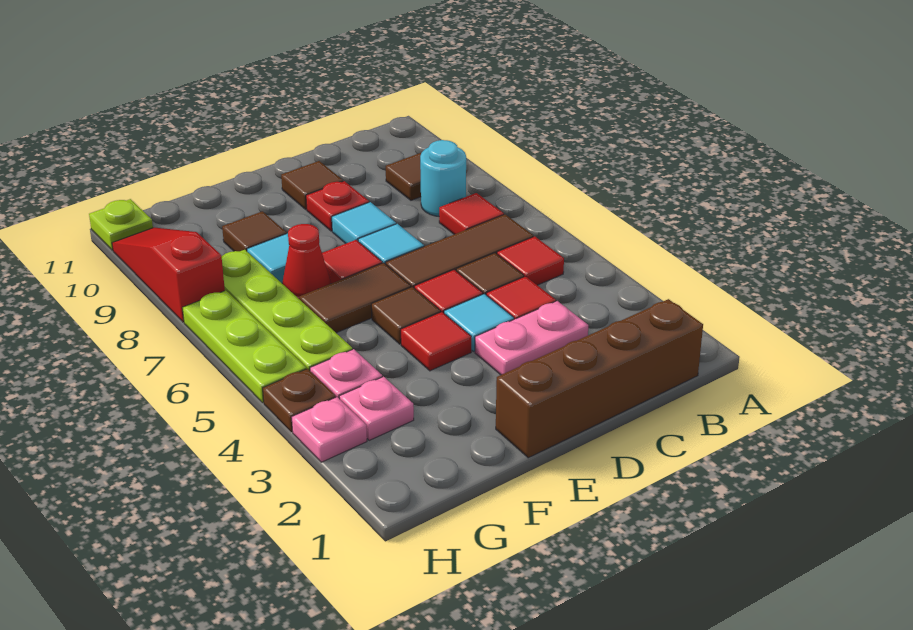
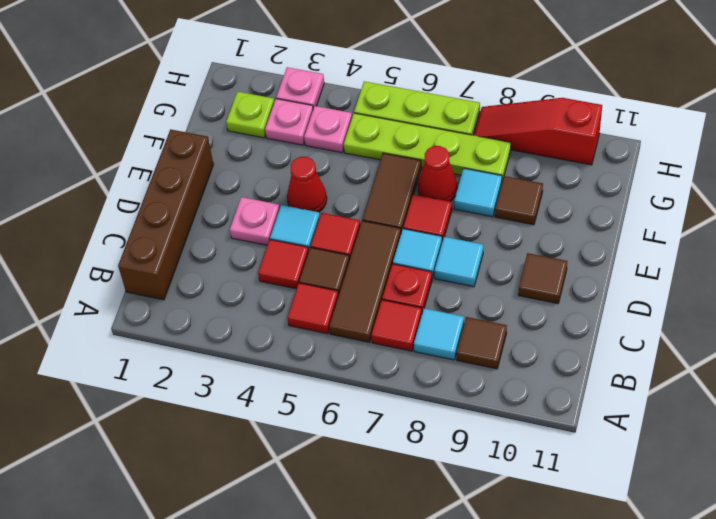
cyan 1x1 round brick [420,140,466,216] -> cyan 1x1 tile [414,308,464,360]
pink 1x2 plate [475,301,588,375] -> pink 1x1 plate [230,197,280,245]
red 1x1 plate [306,181,369,231] -> red 1x1 plate moved to [382,264,432,312]
red 1x1 tile [401,312,471,371] -> red 1x1 cone [287,157,327,212]
brown 1x1 tile [371,287,441,344] -> none
brown 1x1 plate [263,369,336,432] -> none
red 1x3 slope [112,227,225,322] -> red 1x3 slope turned to [474,98,602,165]
lime 1x1 plate [89,199,153,250] -> lime 1x1 plate moved to [226,92,274,138]

